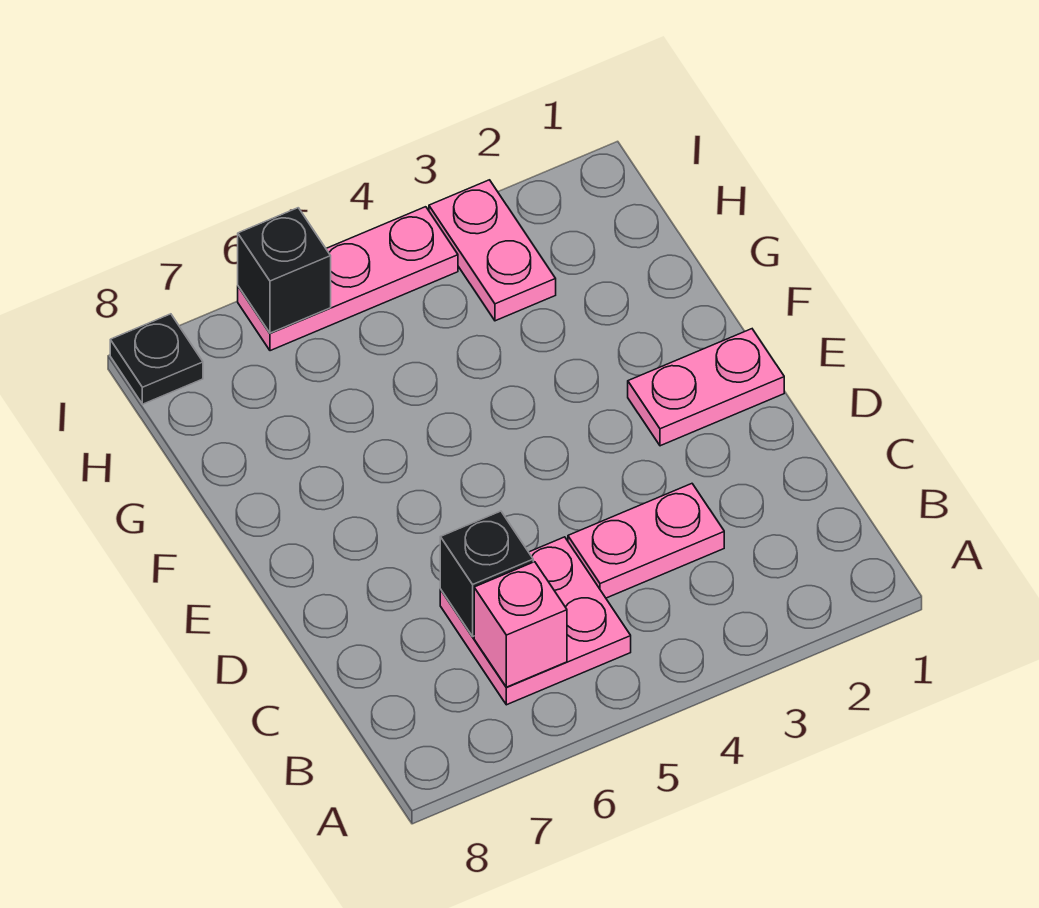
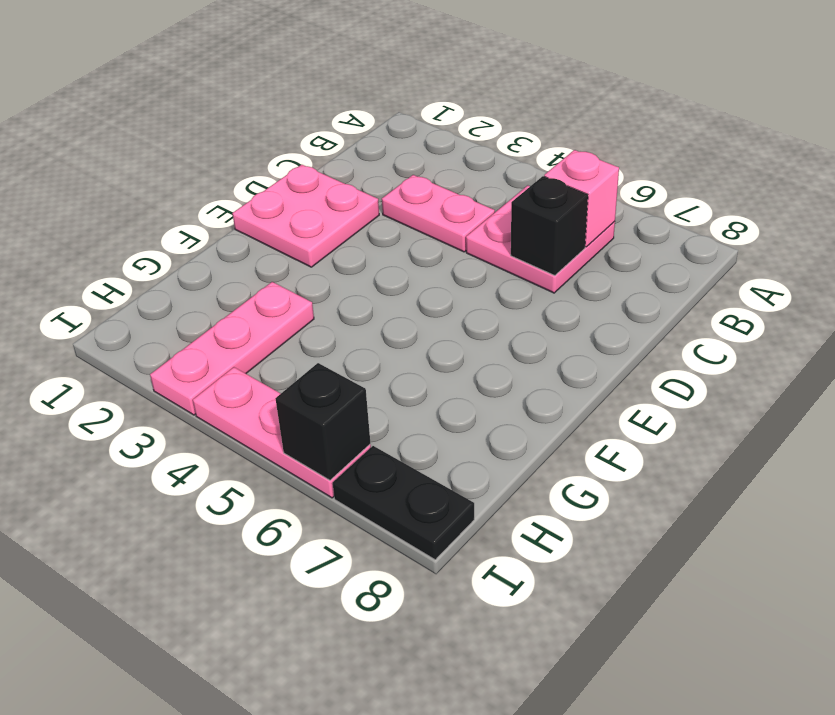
pink 1x2 plate [628,329,784,446] -> pink 2x2 plate [232,165,379,267]
pink 1x2 plate [429,180,556,321] -> pink 1x3 plate [150,282,314,415]
black 1x1 plate [110,314,203,404] -> black 1x2 plate [333,446,474,560]

